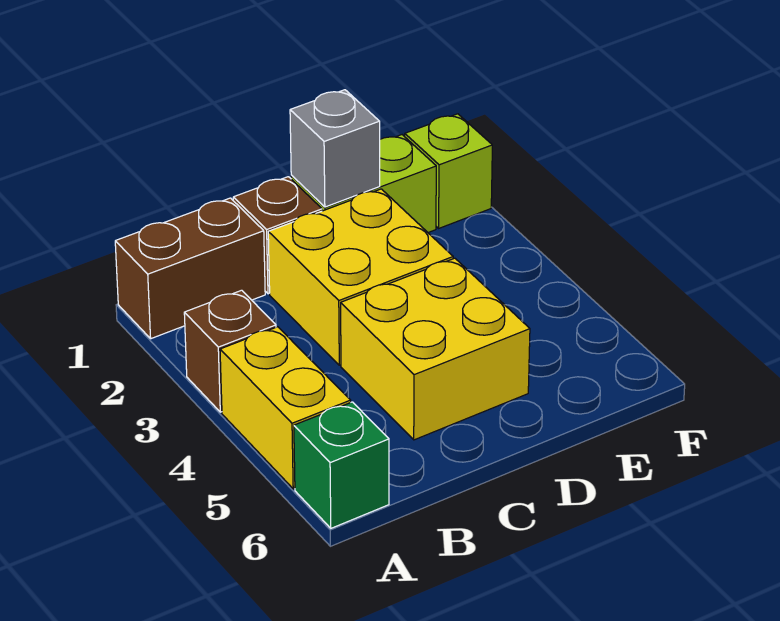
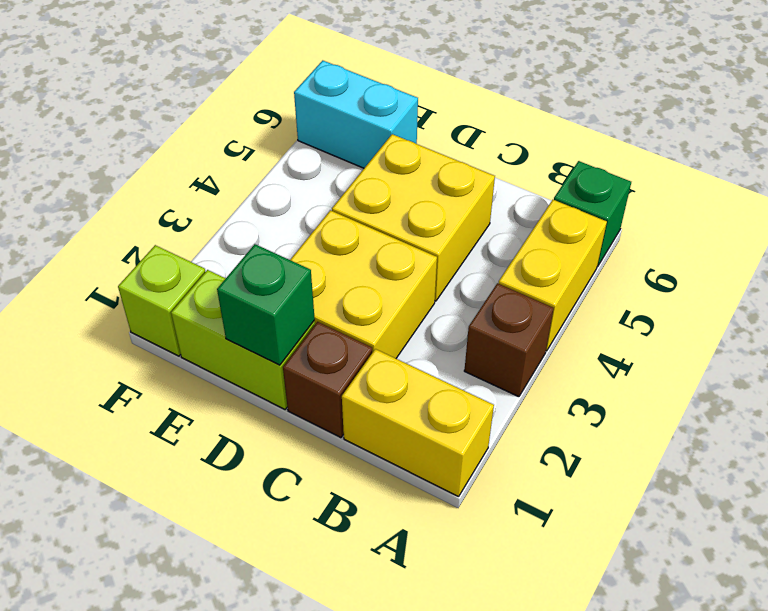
brown 1x2 brick [115,198,265,339] -> yellow 1x2 brick [342,349,494,497]
grey 1x1 brick [290,90,380,207] -> green 1x1 brick [217,244,315,365]
none -> cyan 1x2 brick [294,61,418,168]

